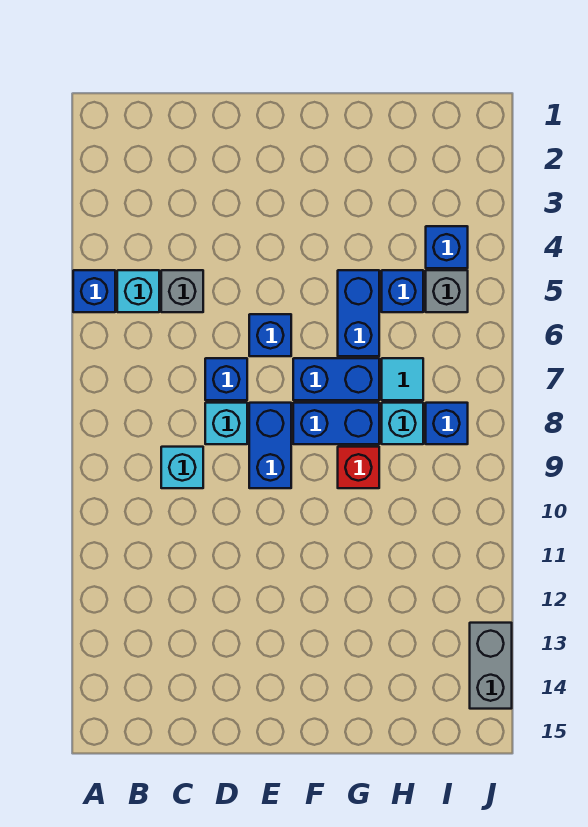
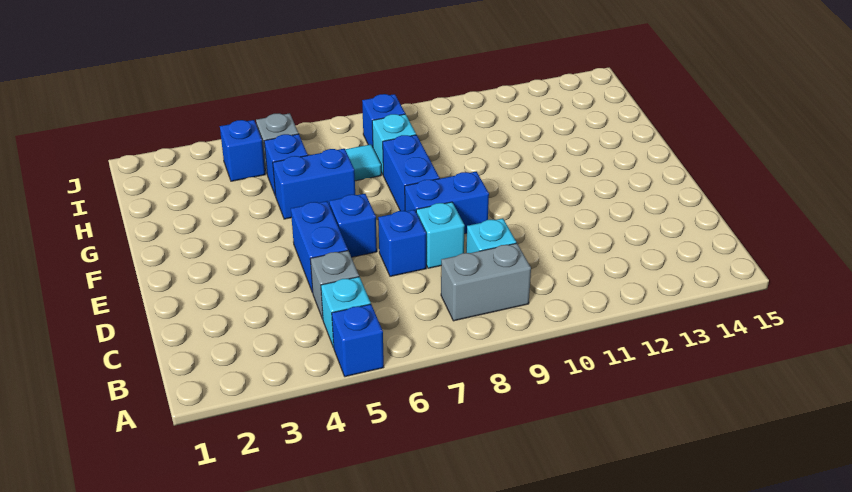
blue 1x2 brick [293,358,379,400] -> blue 1x2 brick moved to [291,201,348,293]
red 1x1 brick [338,447,379,488] -> none
grey 1x2 brick [470,623,512,709] -> grey 1x2 brick moved to [441,243,531,321]

